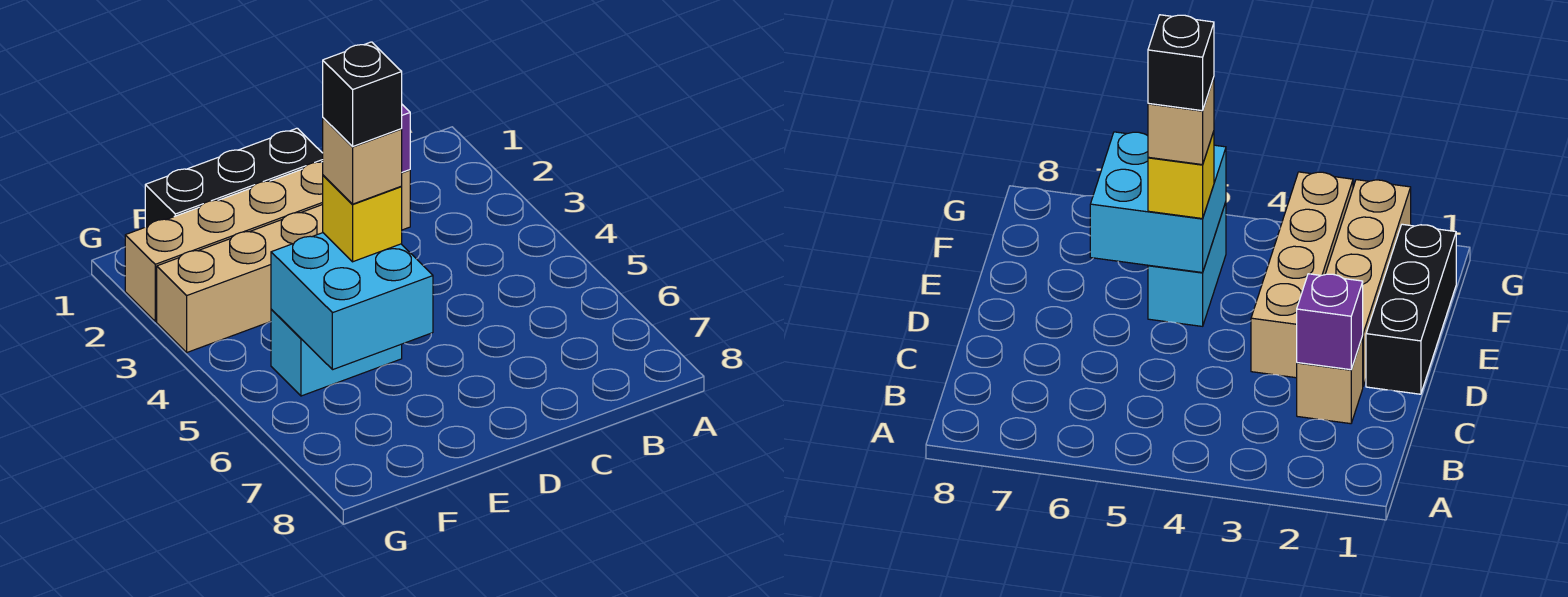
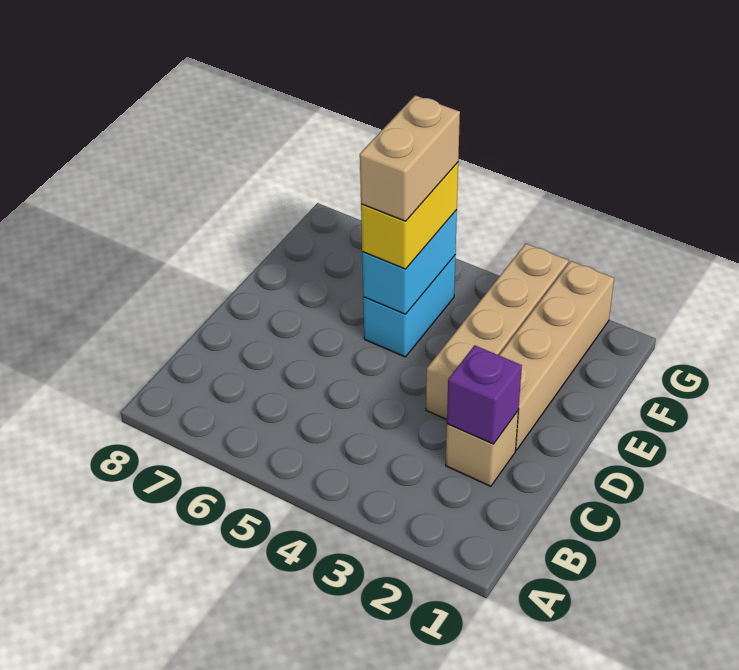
black 1x3 brick [145,128,323,227] -> none
cyan 2x2 brick [271,233,433,370] -> cyan 1x2 brick [362,210,457,314]
yellow 1x1 brick [323,175,402,262] -> yellow 1x2 brick [361,162,458,269]
tan 1x1 brick [323,118,402,204] -> tan 1x2 brick [360,95,460,221]
black 1x1 brick [323,42,402,146] -> none

